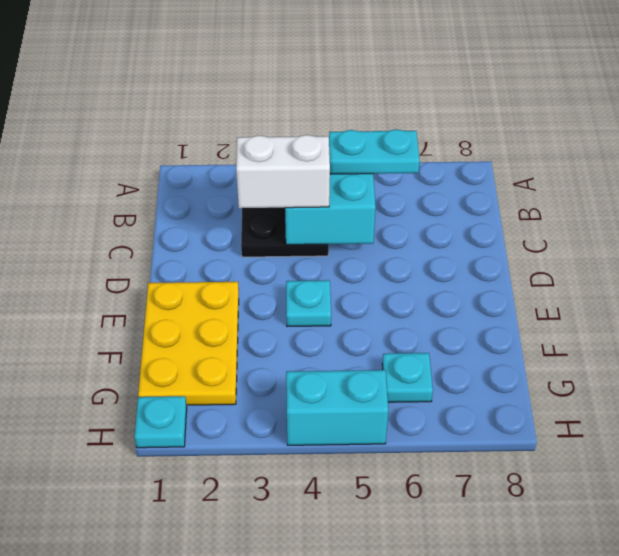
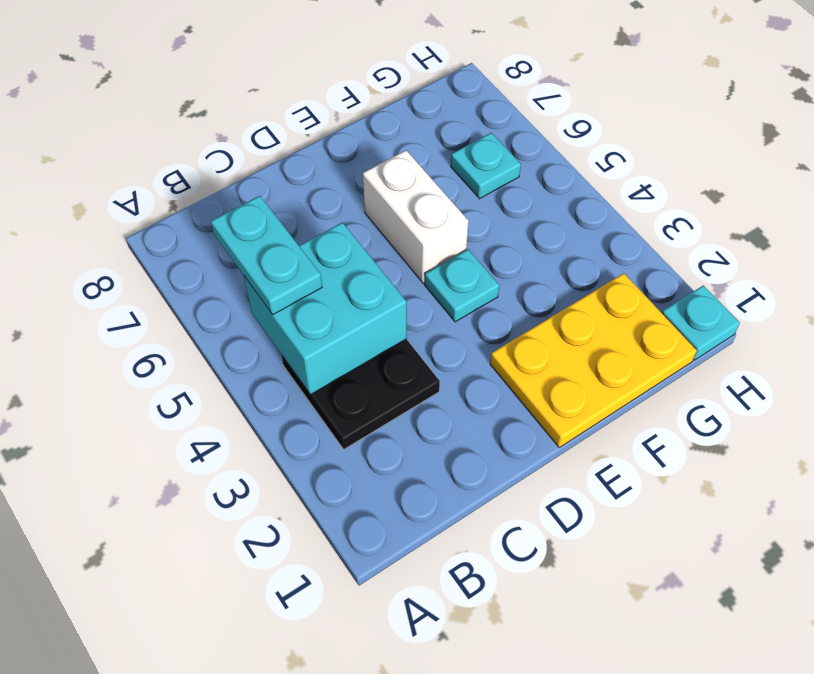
white 1x2 brick [236,135,330,208] -> white 1x2 brick moved to [363,150,469,283]
cyan 1x2 brick [286,370,388,445] -> none

